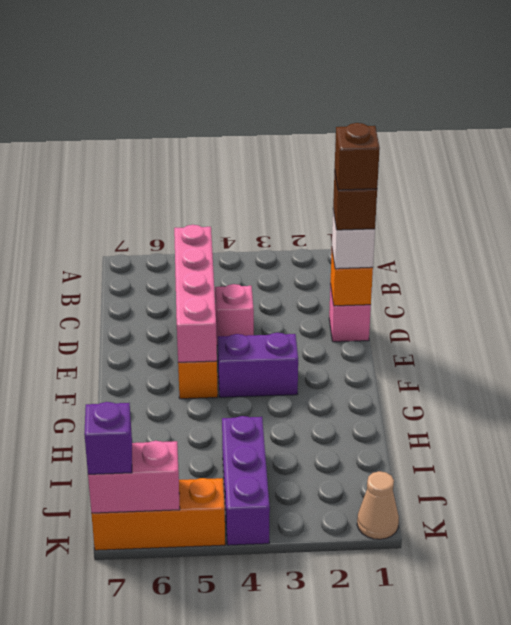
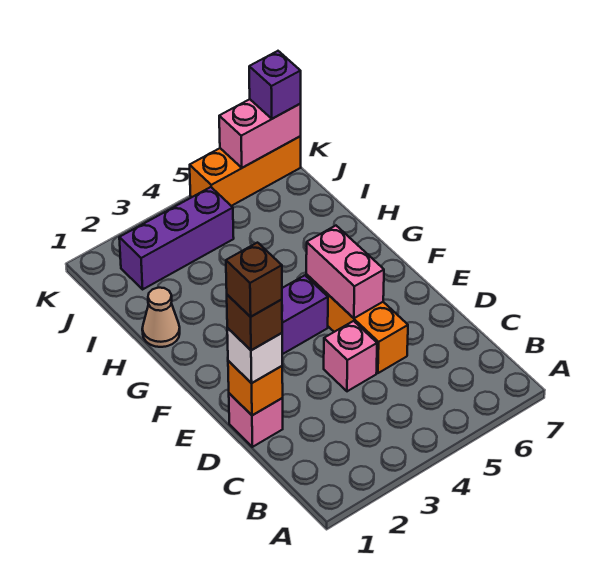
pink 1x4 brick [174,225,217,362] -> pink 1x2 brick [306,226,384,318]
purple 1x3 brick [222,416,270,545] -> purple 1x3 brick turned to [119,187,234,289]
tan 1x1 cone [357,471,399,539] -> tan 1x1 cone moved to [142,288,180,347]

